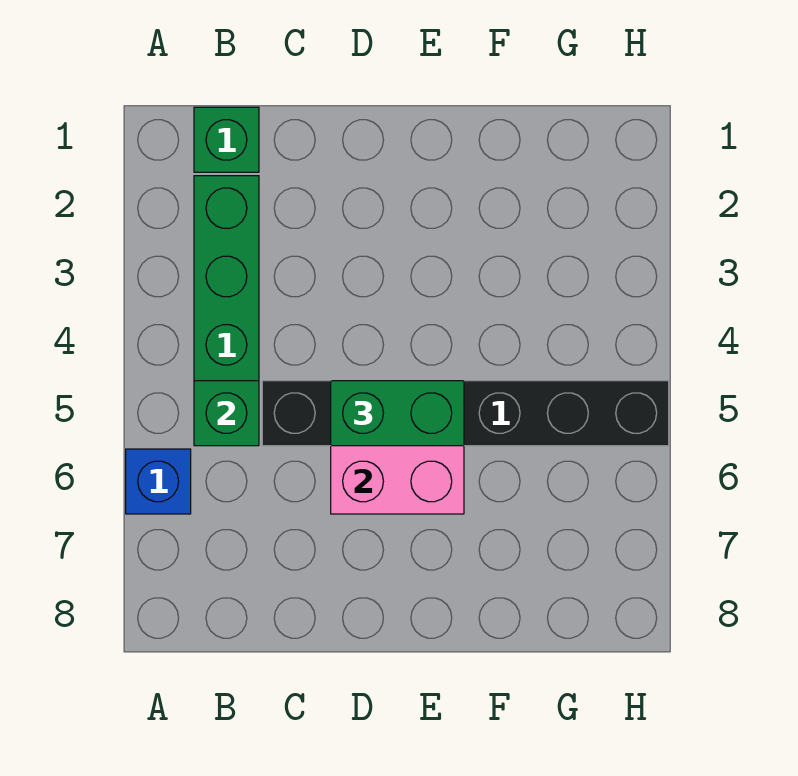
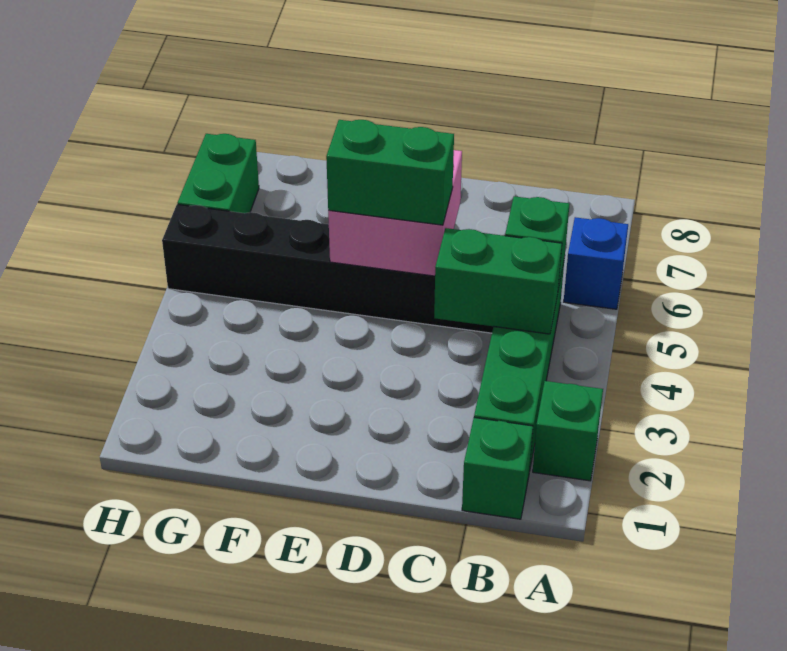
none -> green 1x1 brick [533,381,603,481]
none -> green 1x2 brick [434,228,562,334]
none -> green 1x2 brick [178,134,259,213]

